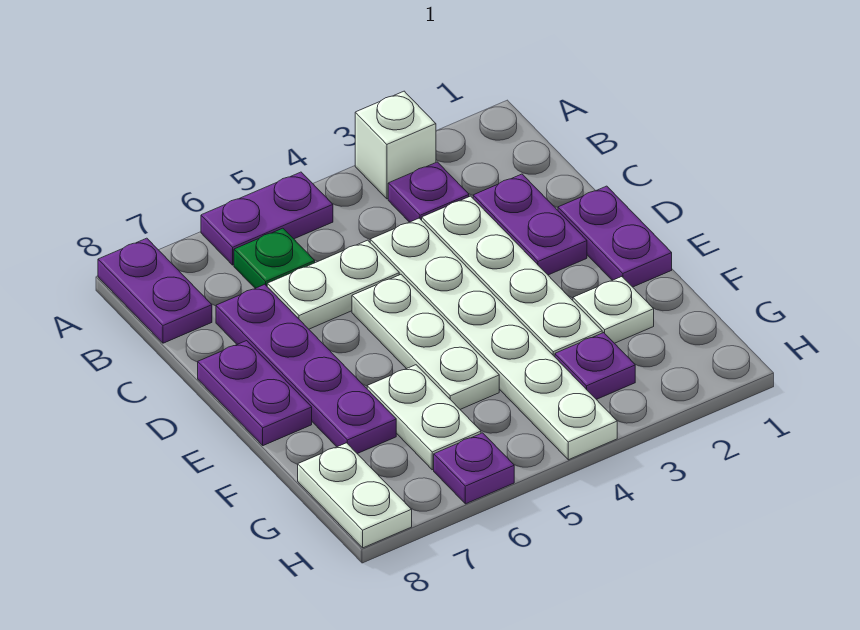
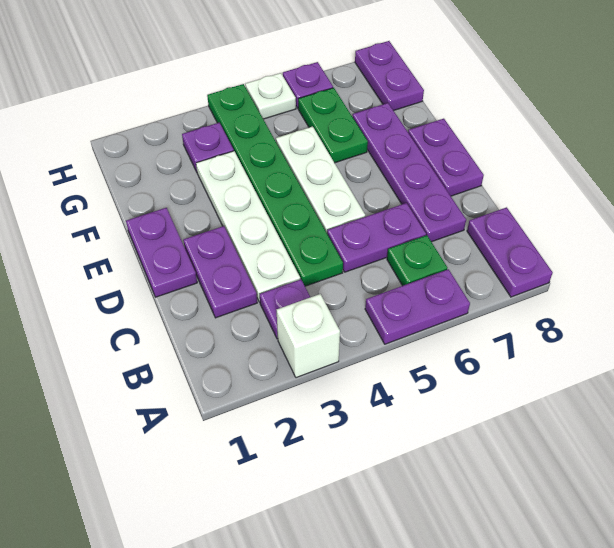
white 1x6 plate [370,218,617,460] -> green 1x6 plate [207,84,343,286]
white 1x2 plate [267,240,399,329] -> purple 1x2 plate [327,203,426,272]
white 1x1 plate [573,277,654,343] -> white 1x1 plate moved to [245,73,296,119]
white 1x2 plate [367,365,481,470] -> green 1x2 plate [298,88,368,163]
white 1x2 plate [298,443,412,548] -> purple 1x2 plate [355,41,424,111]

